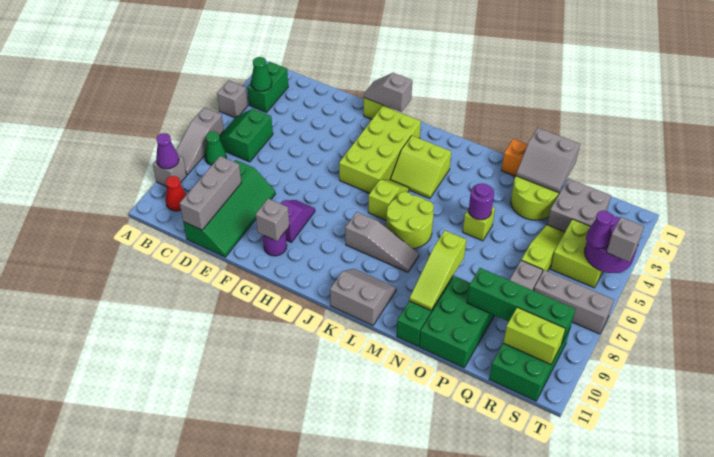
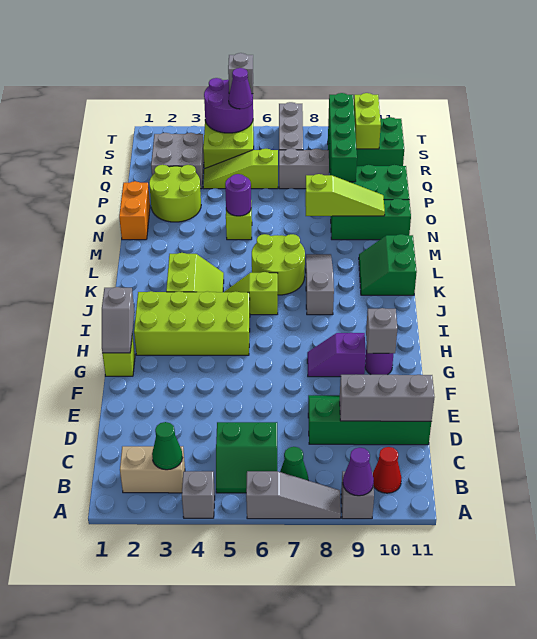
green 1x2 brick [247,62,288,112] -> tan 1x2 brick [120,446,185,493]
grey 2x2 slope [330,269,396,325] -> green 2x2 slope [359,234,417,295]
grey 2x2 slope [516,128,580,193] -> none

